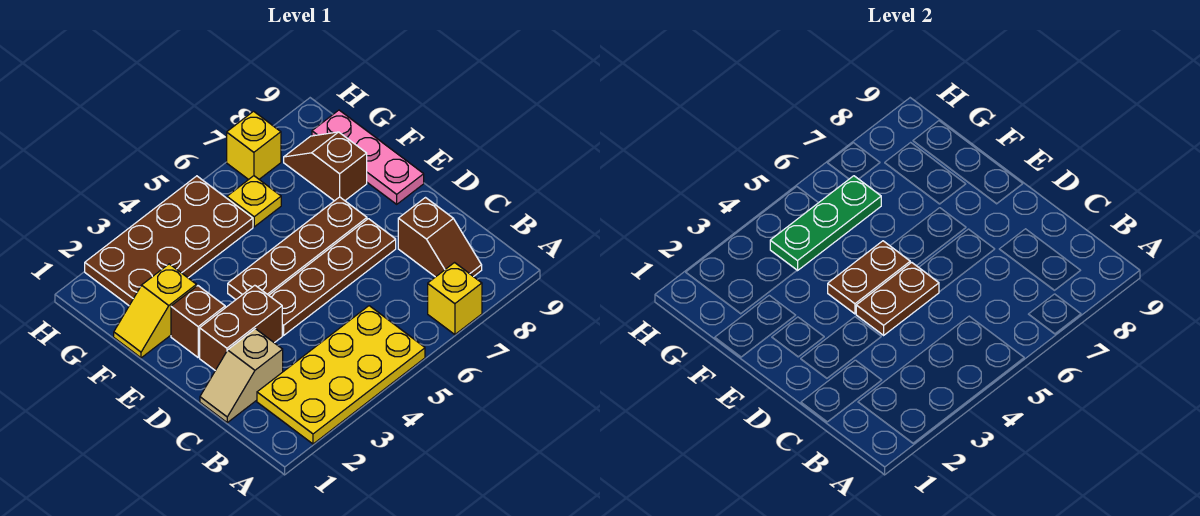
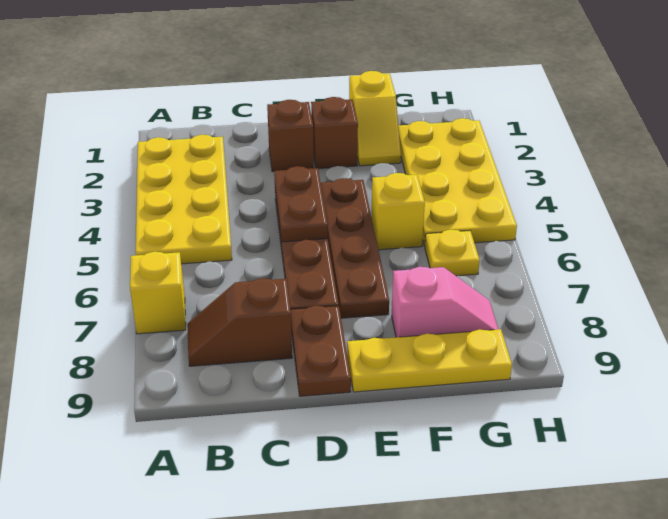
tan 1x2 slope [200,329,283,423] -> none
brown 1x2 brick [200,285,282,370] -> brown 1x1 brick [267,100,314,172]
brown 1x2 plate [828,241,910,314] -> brown 1x2 plate moved to [290,306,351,396]
pink 1x3 plate [312,110,424,204] -> yellow 1x3 plate [347,329,512,392]
yellow 1x2 slope [114,264,197,358] -> yellow 1x2 slope turned to [349,71,401,166]
brown 1x2 slope [284,132,367,201] -> pink 1x2 slope [392,267,498,337]
brown 2x4 plate [85,176,253,305] -> yellow 2x4 plate [398,118,517,246]
green 1x3 plate [770,176,881,271] -> none
yellow 1x1 brick [227,111,281,180] -> yellow 1x1 brick moved to [371,172,425,250]

